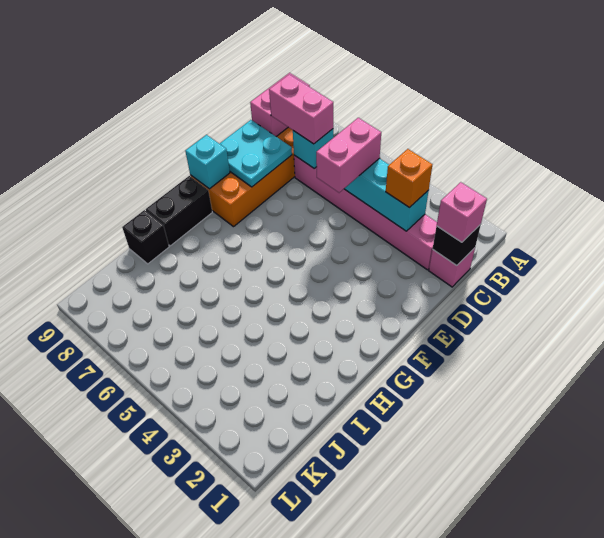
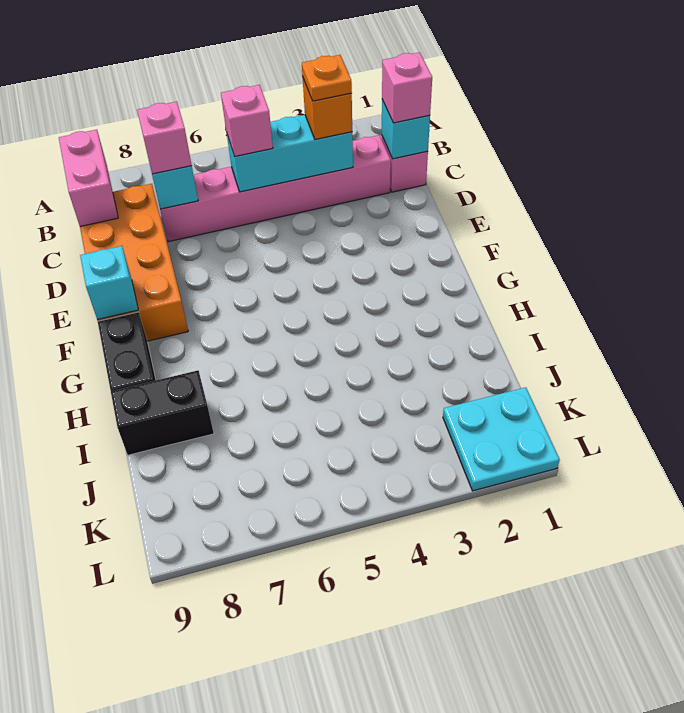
black 1x1 brick [433,224,481,266] -> cyan 1x1 brick [382,100,430,159]
none -> orange 1x1 plate [302,55,352,101]
pink 1x2 brick [316,118,381,193] -> pink 1x1 brick [221,85,273,157]
pink 1x2 brick [269,74,333,144] -> pink 1x1 brick [137,102,192,174]
cyan 2x2 plate [220,120,292,187] -> cyan 2x2 plate moved to [443,387,560,491]
black 1x1 brick [122,210,169,264] -> black 1x2 brick [111,370,214,455]

